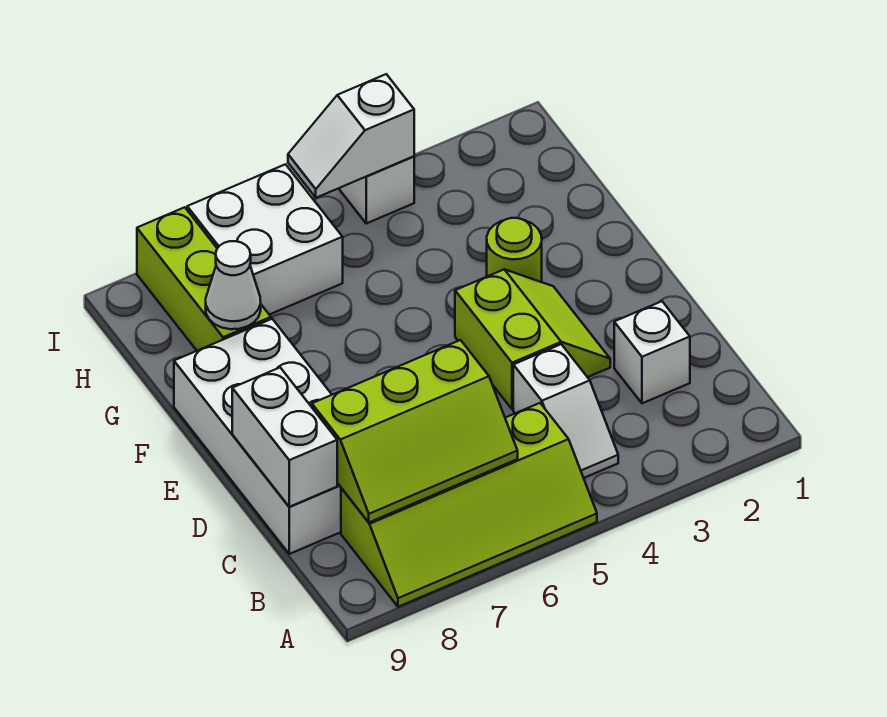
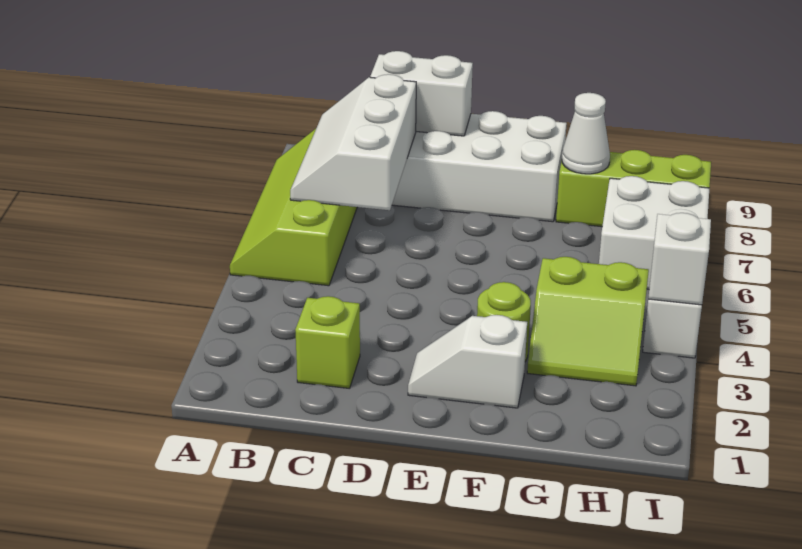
white 1x2 slope [513,344,618,478] -> white 1x2 slope moved to [408,315,527,408]
lime 2x3 slope [312,340,518,522] -> white 2x3 slope [290,74,416,210]
white 1x1 brick [614,301,690,403] -> lime 1x1 brick [295,296,360,388]
lime 2x2 slope [455,269,610,409] -> lime 2x2 slope moved to [527,257,649,386]

